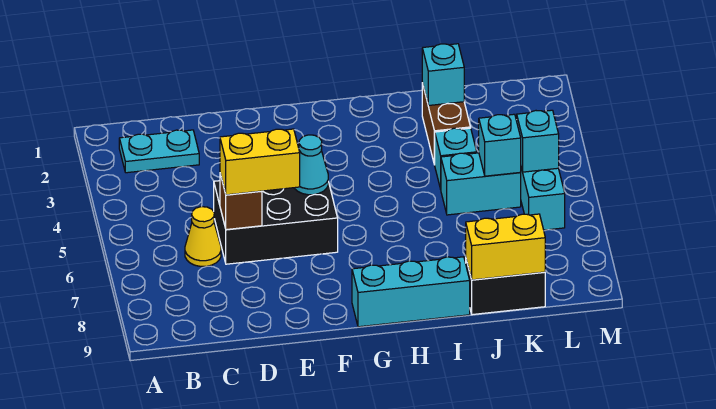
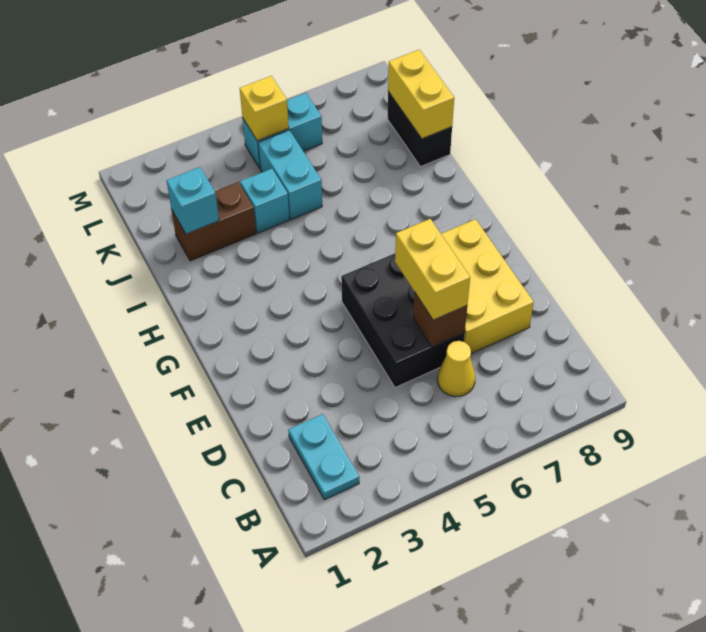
none -> yellow 2x3 brick [441,219,534,354]
cyan 1x1 cone [294,135,328,195] -> none
cyan 1x3 brick [352,257,470,327] -> none
cyan 1x1 brick [479,114,521,176] -> none
cyan 1x1 brick [517,110,559,172] -> yellow 1x1 brick [240,76,289,141]

